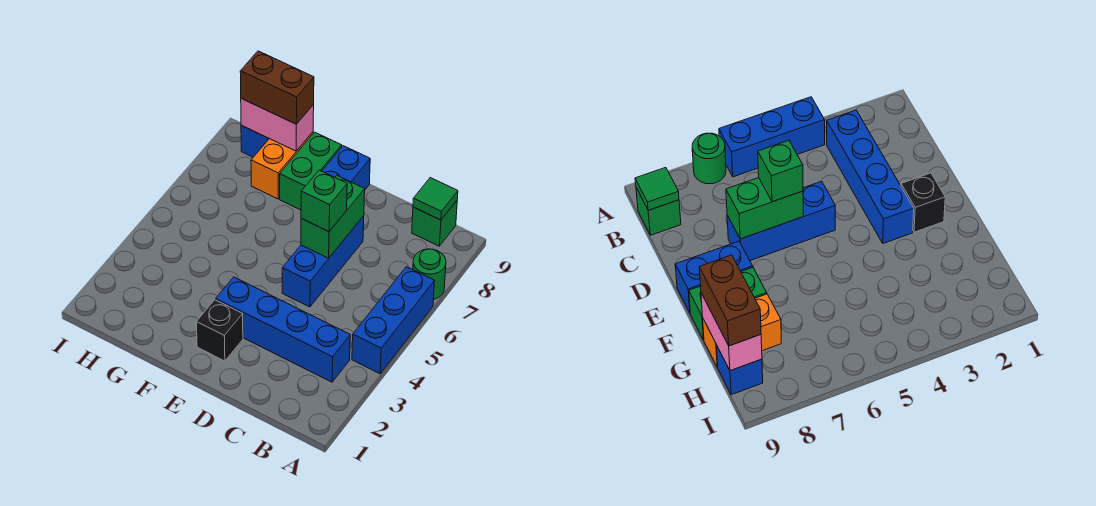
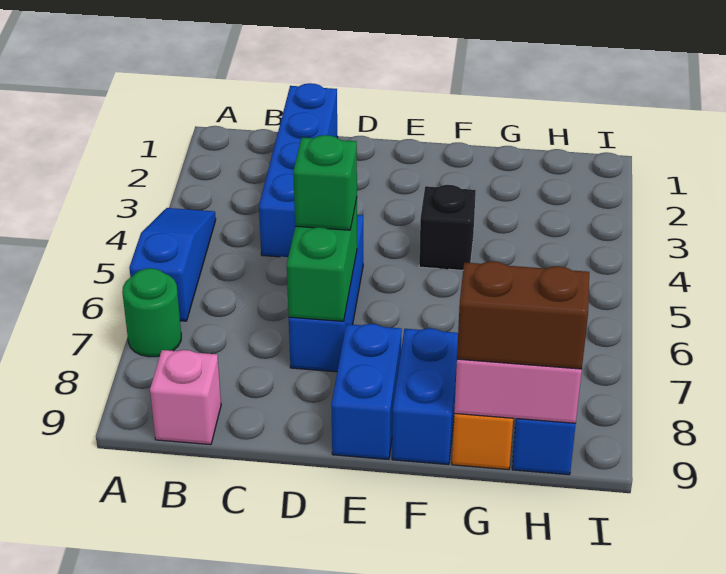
blue 1x3 brick [352,267,434,374] -> blue 1x3 slope [129,208,216,321]
blue 1x4 brick [216,277,350,382] -> blue 1x4 brick turned to [259,83,337,257]
green 1x1 brick [412,201,457,246] -> pink 1x1 brick [150,350,221,445]
green 1x1 tile [413,178,458,220] -> none
black 1x1 brick [197,300,243,361] -> black 1x1 brick moved to [419,185,476,270]
green 1x2 brick [280,132,342,210] -> blue 1x2 brick [392,328,458,465]

